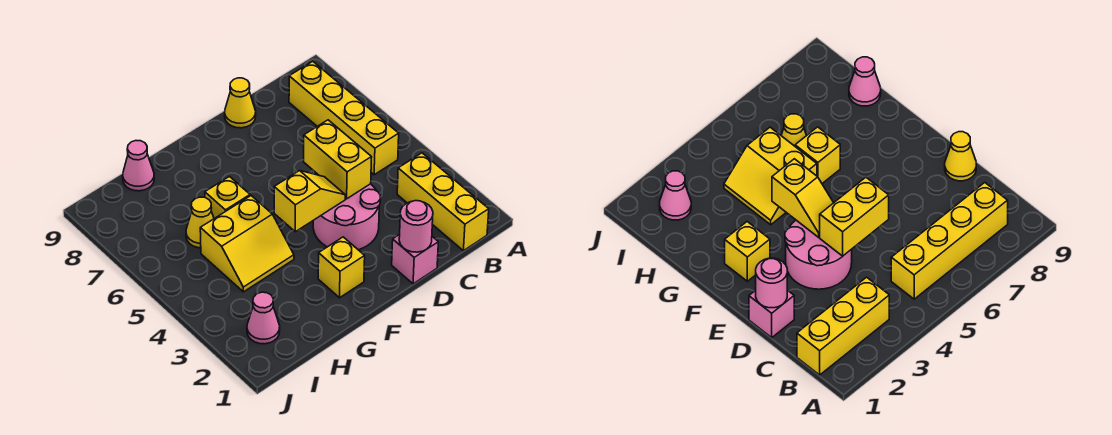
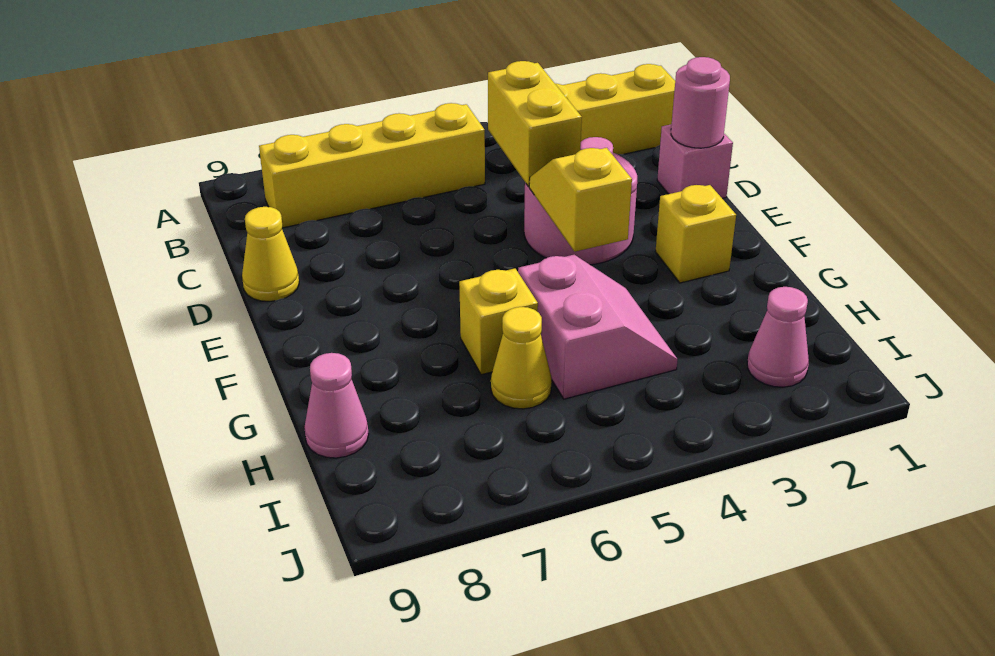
yellow 1x2 brick [304,120,372,199] -> yellow 1x2 brick turned to [488,61,582,187]
yellow 2x2 slope [200,196,294,292] -> pink 2x2 slope [518,255,678,399]

